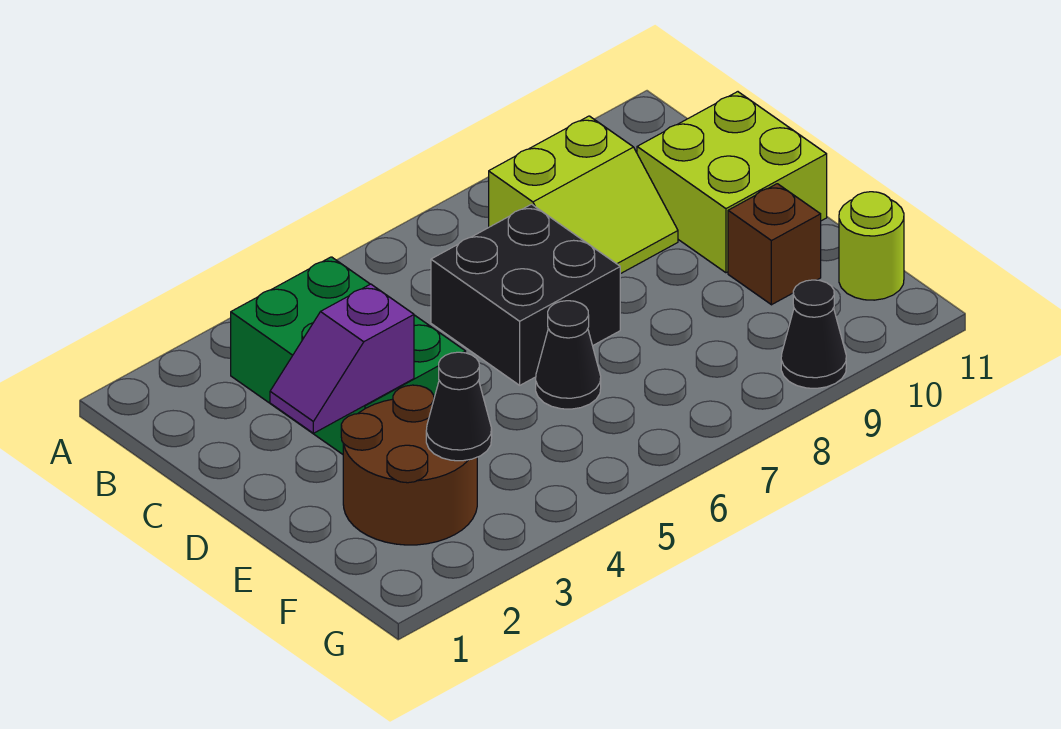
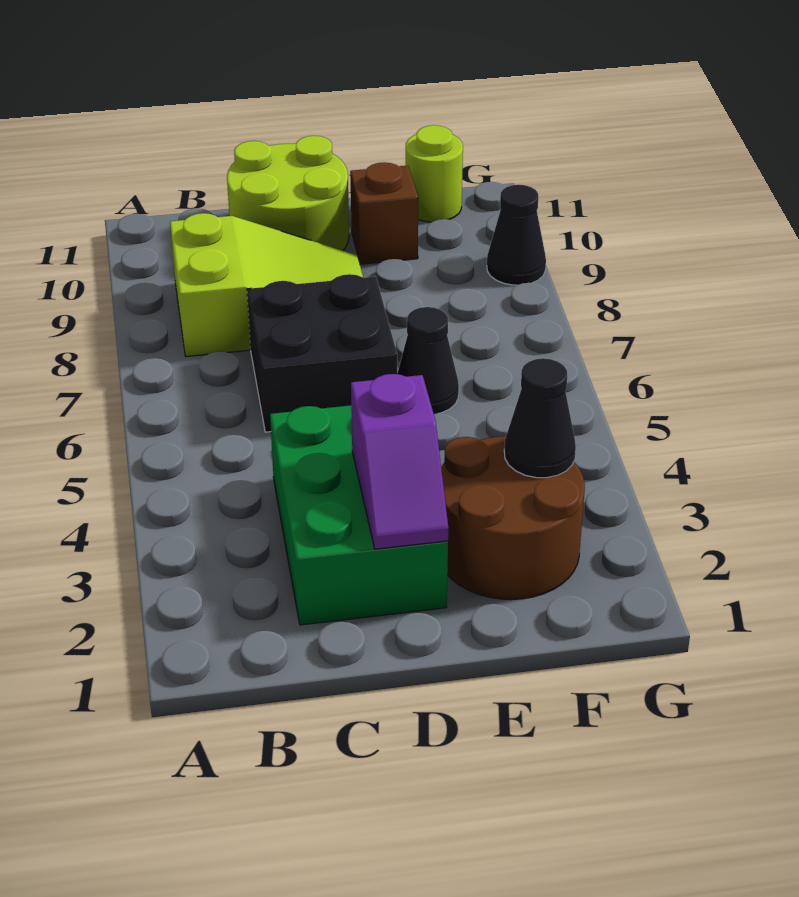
green 2x3 brick [231,257,466,454] -> green 2x3 brick turned to [270,405,448,625]
lime 2x2 slope [489,116,678,274] -> lime 2x3 slope [170,213,363,357]
lime 2x2 brick [637,92,827,273] -> lime 2x2 round brick [227,136,349,250]

